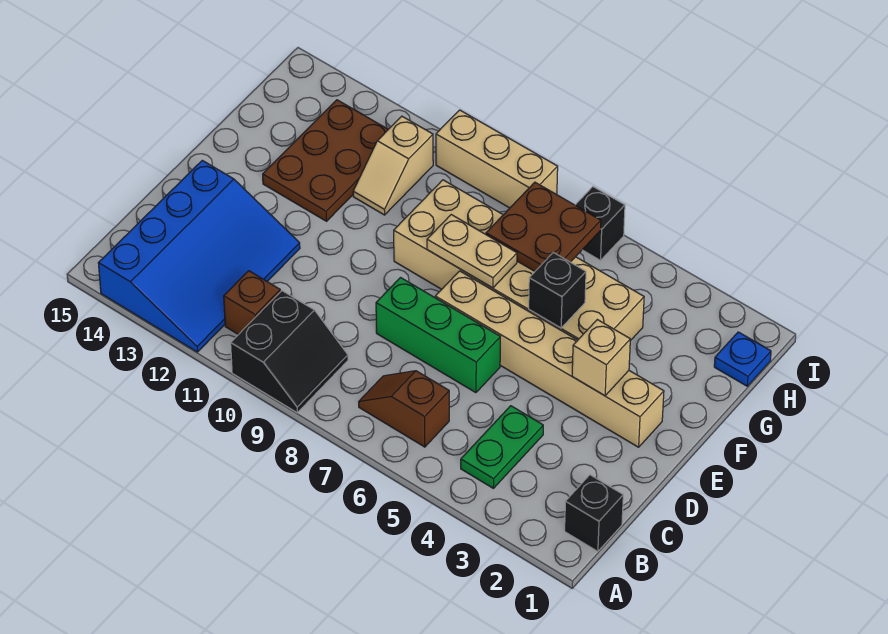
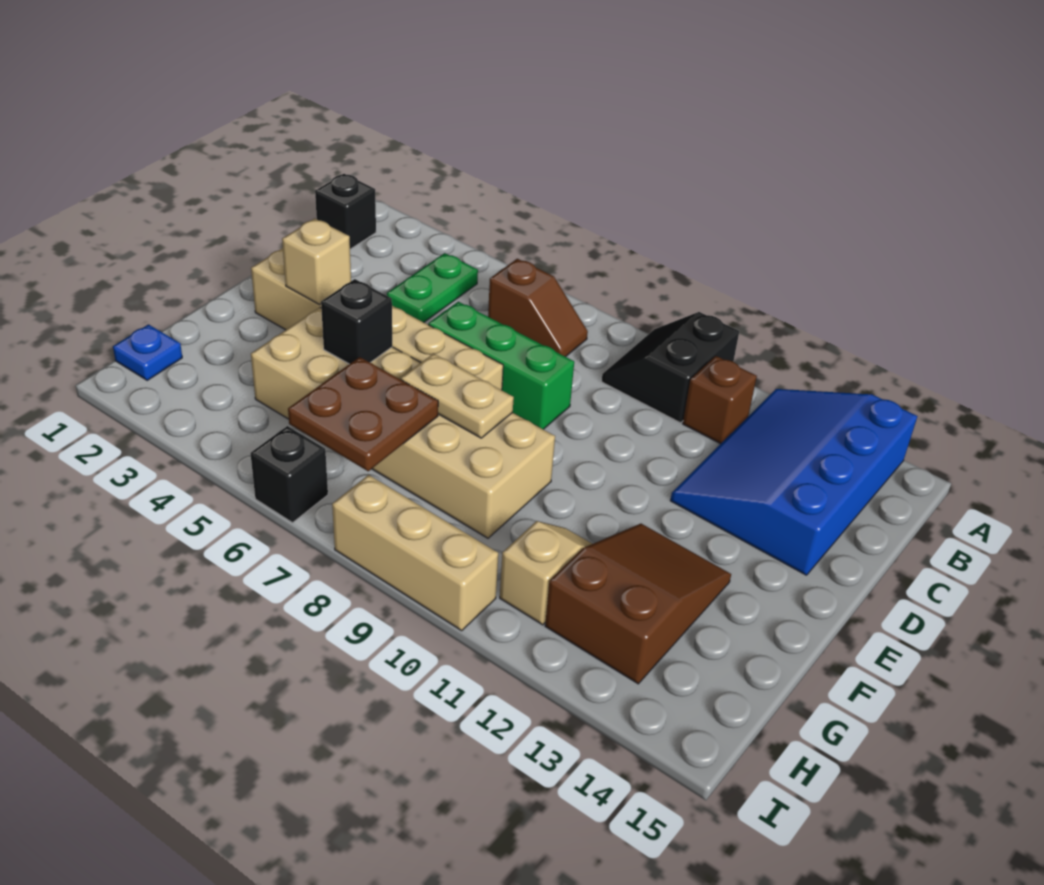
brown 2x3 plate [263,100,388,221] -> brown 2x3 slope [545,524,731,684]

